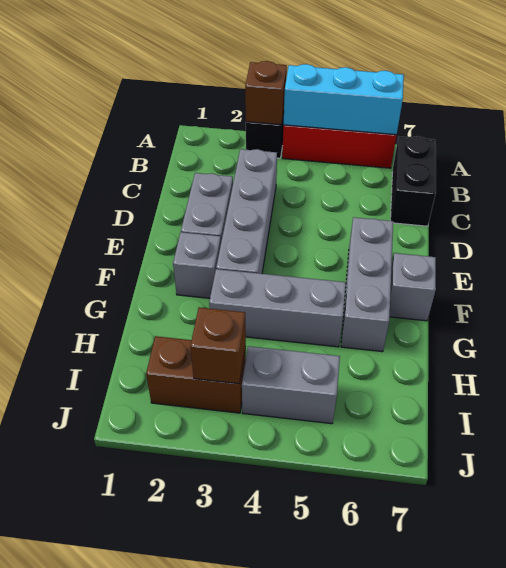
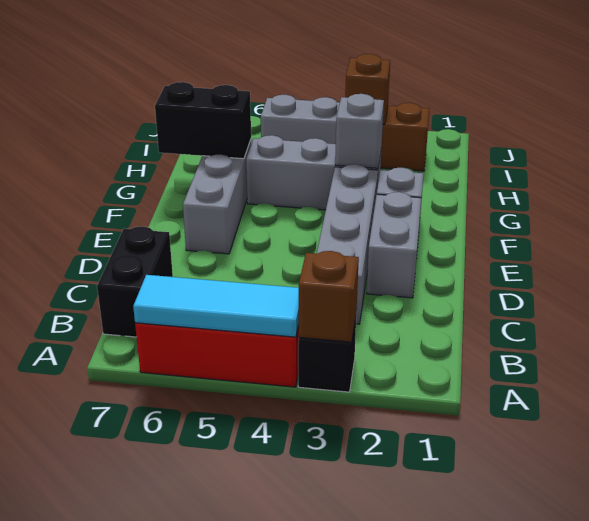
cyan 1x3 brick [283,64,404,135] -> cyan 1x3 tile [133,275,299,337]
grey 1x1 brick [390,253,436,321] -> grey 1x1 brick moved to [335,94,384,168]
none -> black 1x2 brick [155,82,251,159]

